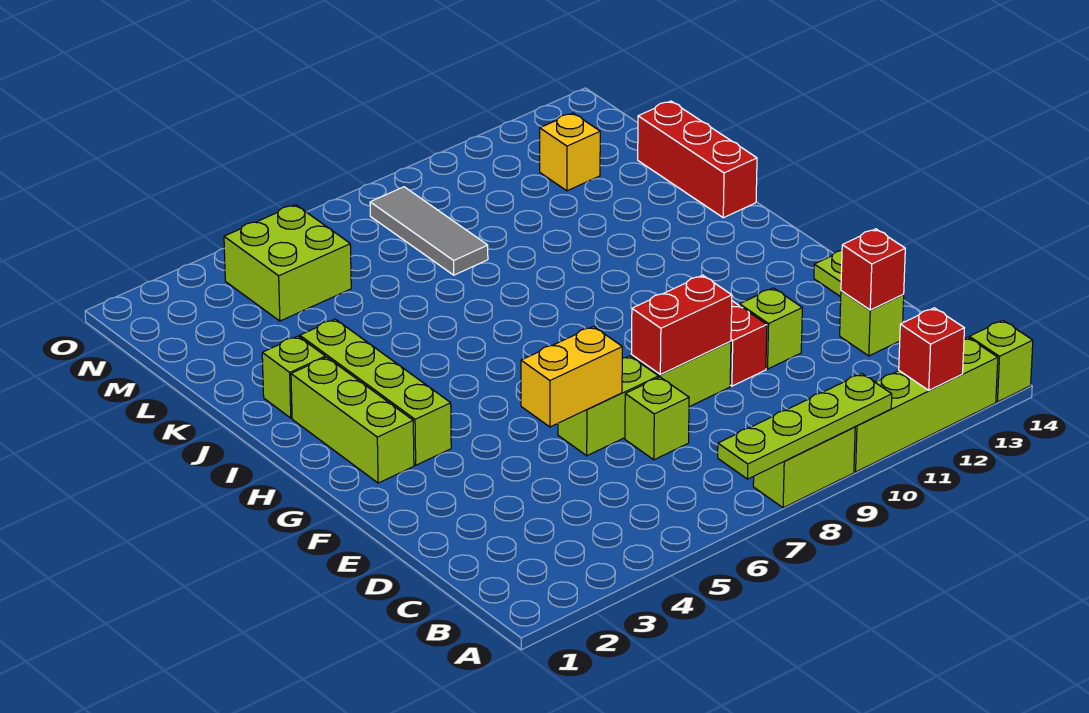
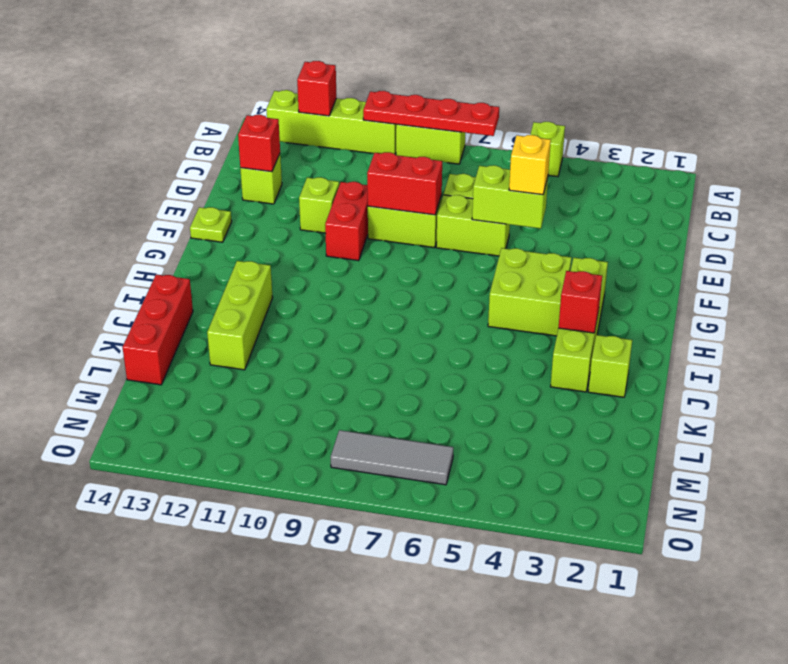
lime 1x4 plate [718,374,892,479] -> red 1x4 plate [363,91,499,136]
lime 1x1 brick [969,320,1033,402] -> lime 1x1 brick moved to [530,122,565,177]
yellow 1x2 brick [521,326,622,427] -> lime 1x2 brick [472,165,548,228]
lime 1x3 brick [291,357,414,483] -> lime 1x3 brick moved to [207,261,273,370]
none -> red 1x1 brick [559,271,602,333]
grey 1x3 tile [370,187,488,275] -> grey 1x3 tile turned to [331,430,453,485]
lime 2x2 brick [224,205,351,321] -> lime 2x2 brick moved to [488,248,571,336]
yellow 1x1 brick [540,113,600,191] -> yellow 1x1 brick moved to [509,135,551,195]

